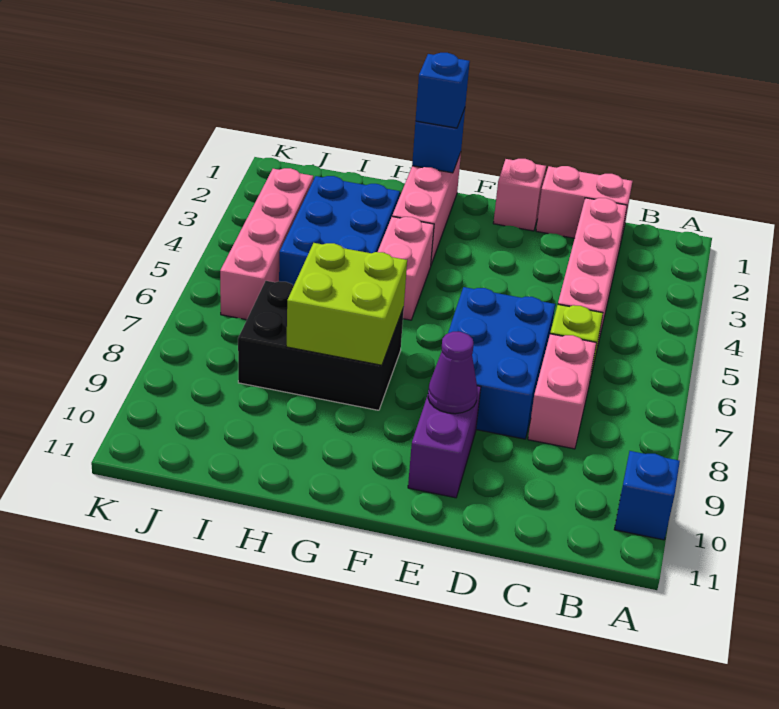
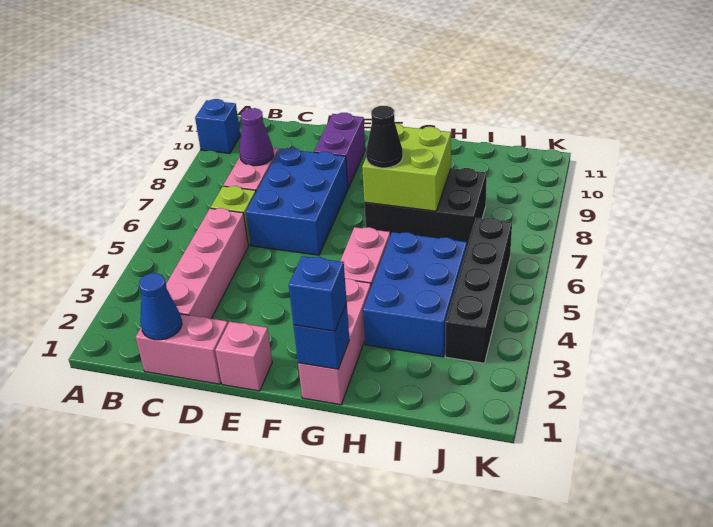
none -> blue 1x1 cone [139,273,182,340]
purple 1x1 cone [428,332,477,414] -> purple 1x1 cone moved to [239,108,274,166]
none -> black 1x1 cone [366,106,403,168]
pink 1x4 brick [220,168,313,320] -> black 1x4 brick [445,218,512,363]

